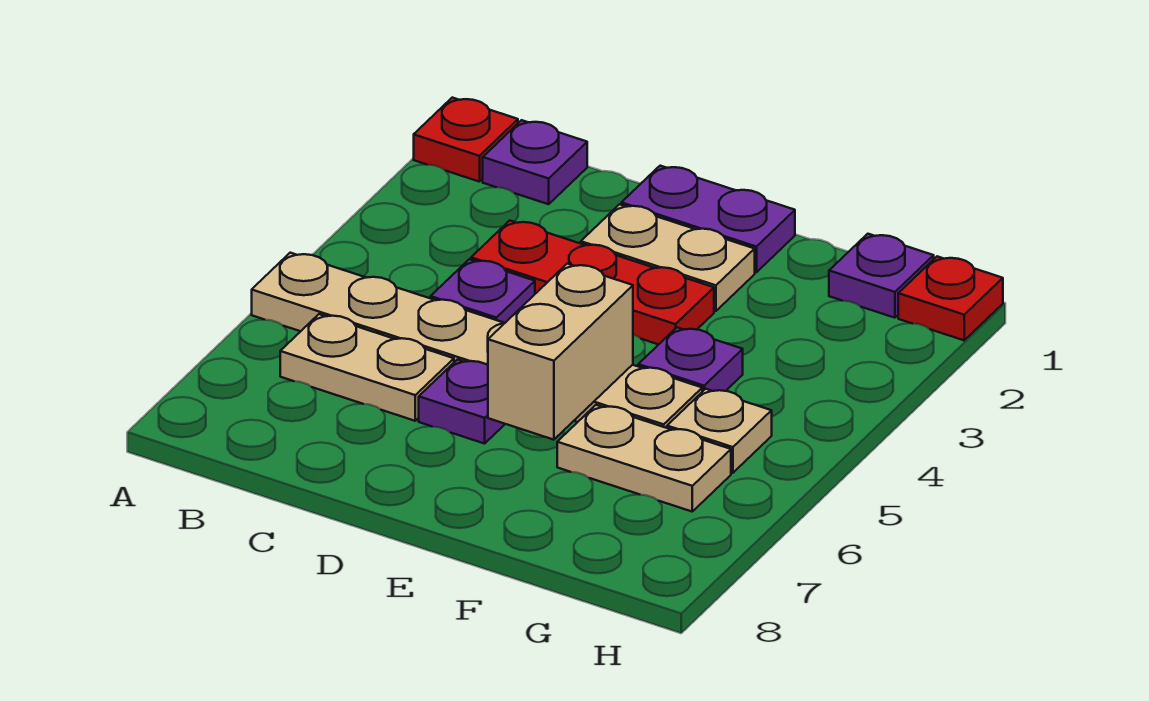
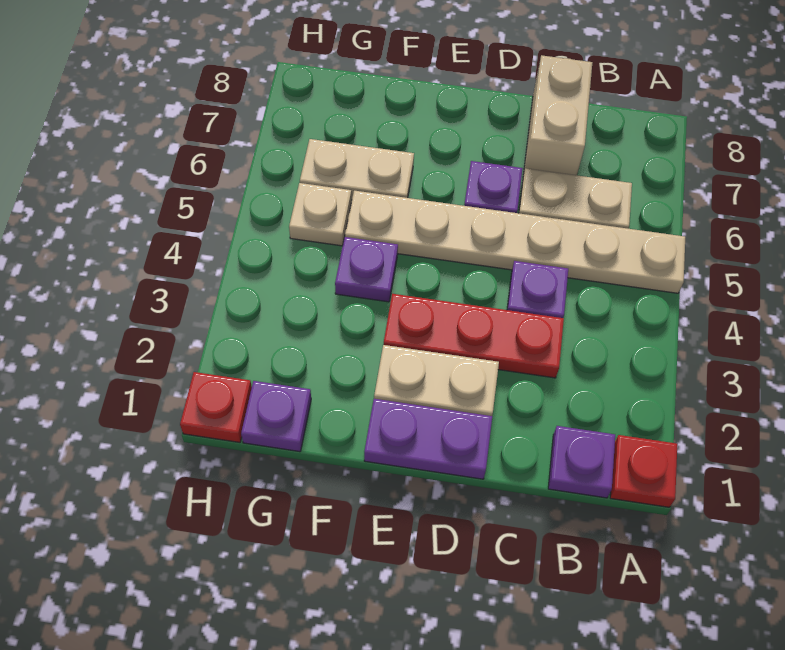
tan 1x2 brick [488,264,633,440] -> tan 1x2 brick moved to [523,55,592,176]

